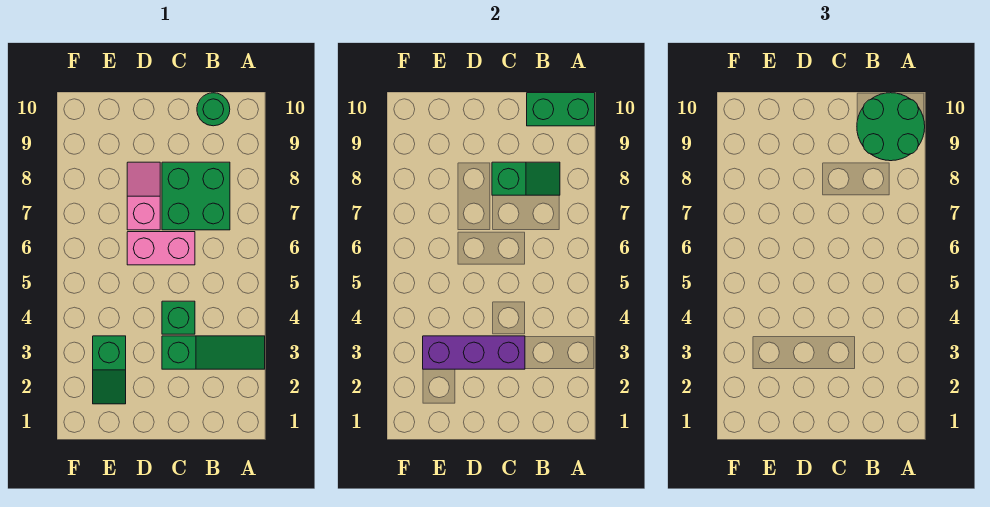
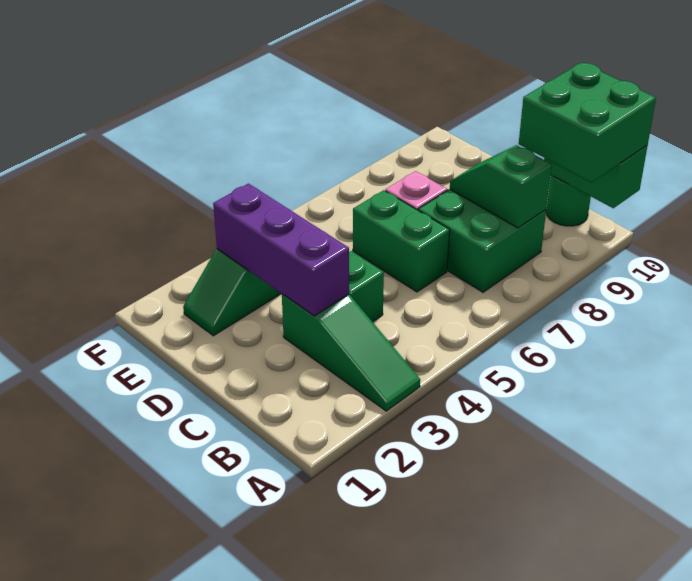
green 2x2 round brick [857,93,925,161] -> green 2x2 brick [519,63,656,183]
green 1x2 slope [492,162,560,195] -> green 1x2 slope turned to [450,145,552,228]
pink 1x2 brick [127,232,195,265] -> green 1x2 brick [353,190,450,292]

